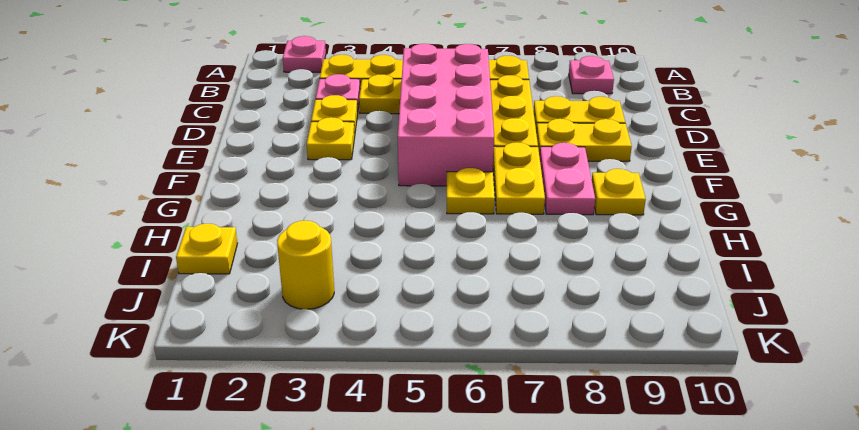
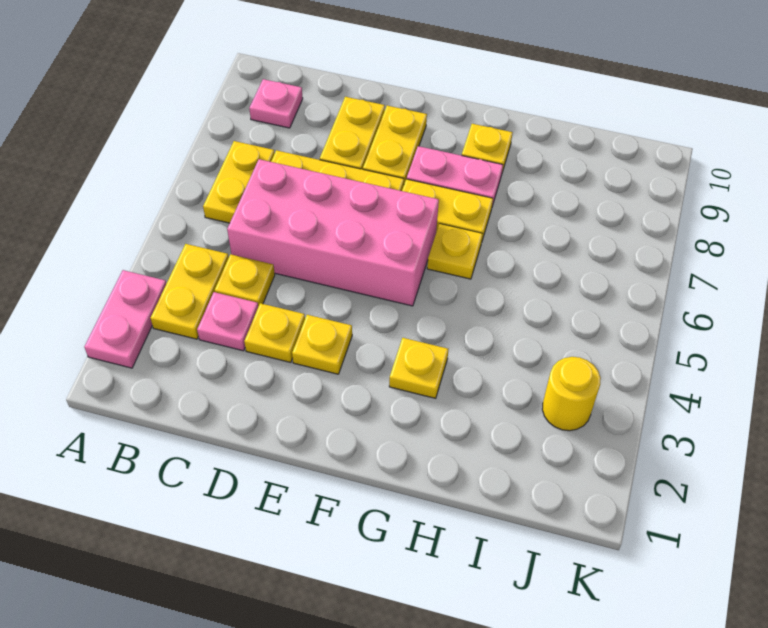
pink 1x1 plate [283,36,326,72] -> pink 1x2 plate [84,270,166,368]
yellow 1x1 plate [176,224,238,274] -> yellow 1x1 plate moved to [389,338,448,398]

